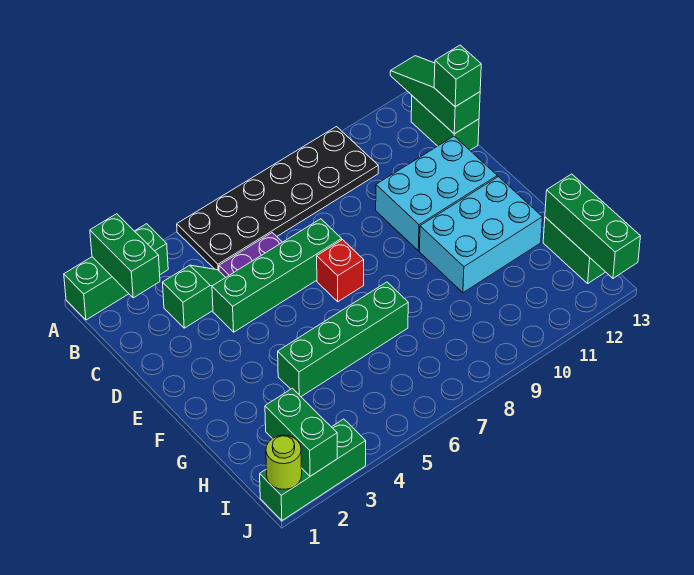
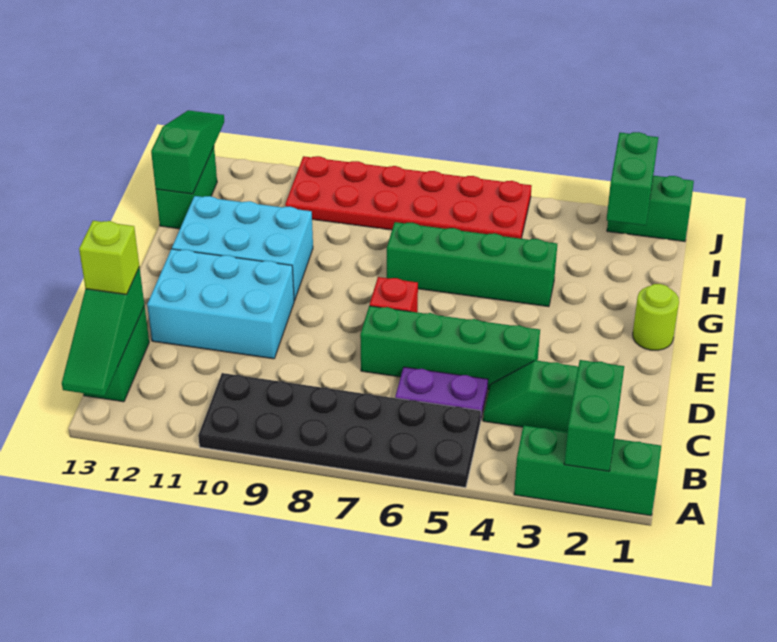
green 1x1 brick [434,45,481,107] -> lime 1x1 brick [79,221,139,294]
green 1x3 brick [545,174,640,278] -> green 1x3 slope [151,110,224,194]
none -> red 2x6 plate [285,156,532,239]
green 1x3 brick [260,419,366,521] -> green 1x2 brick [607,176,694,242]
lime 1x1 round brick [266,435,302,489] -> lime 1x1 round brick moved to [633,284,679,350]

